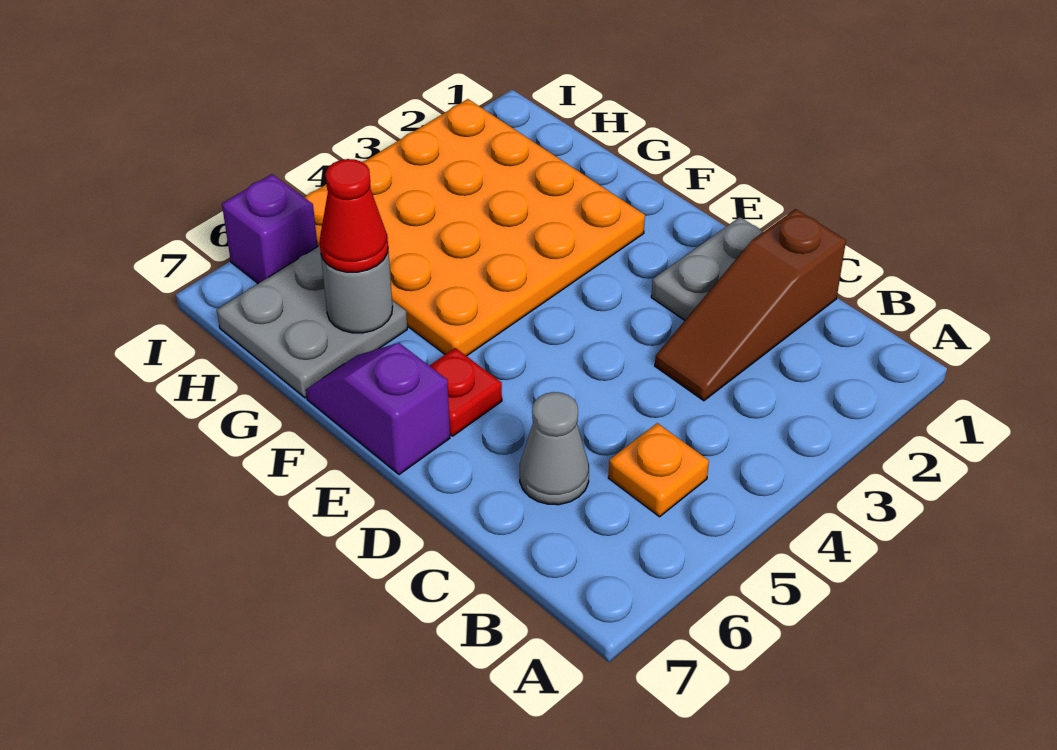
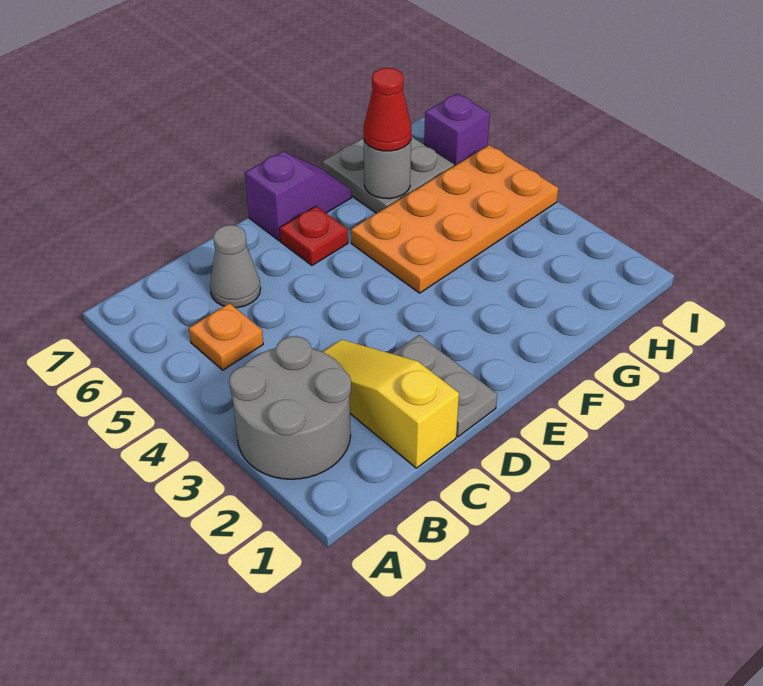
none -> grey 2x2 round brick [229,336,351,479]
brown 1x3 slope [655,209,846,401] -> yellow 1x3 slope [323,340,459,468]
orange 4x4 plate [305,99,645,356] -> orange 2x4 plate [351,145,558,293]

